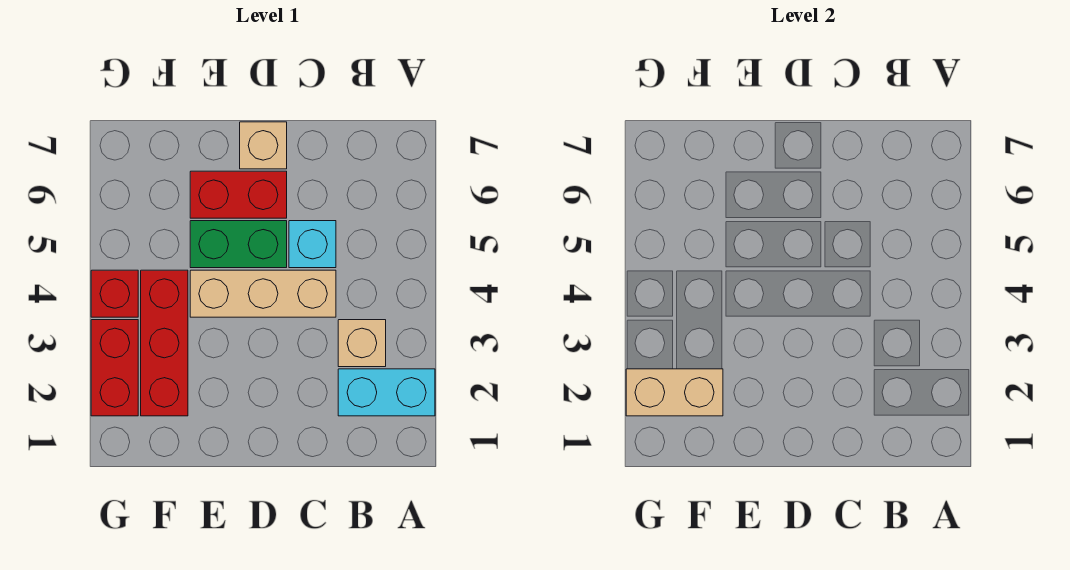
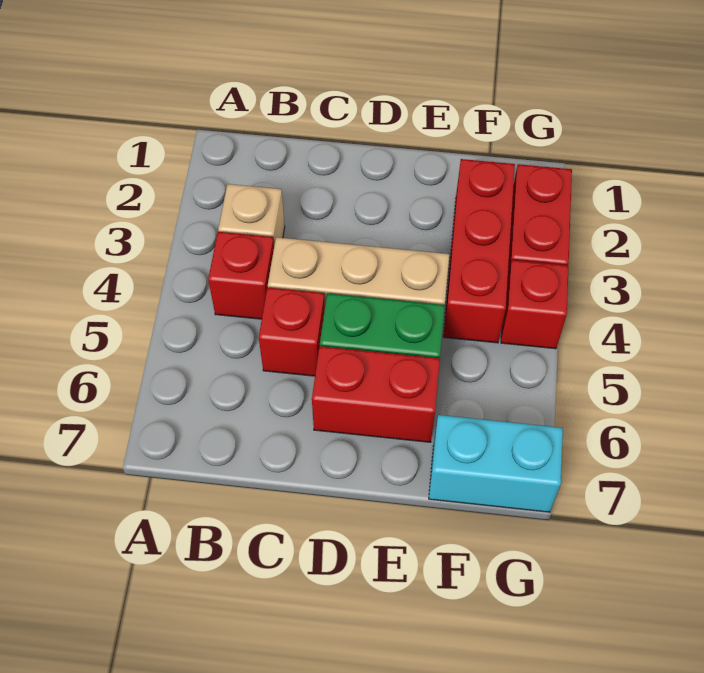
cyan 1x2 brick [338,369,435,416] -> cyan 1x2 brick moved to [429,415,563,512]
none -> red 1x1 brick [208,232,274,319]
cyan 1x1 brick [289,221,336,268] -> red 1x1 brick [259,287,325,376]
tan 1x1 brick [240,122,287,169] -> none
tan 1x2 brick [626,369,723,416] -> none

